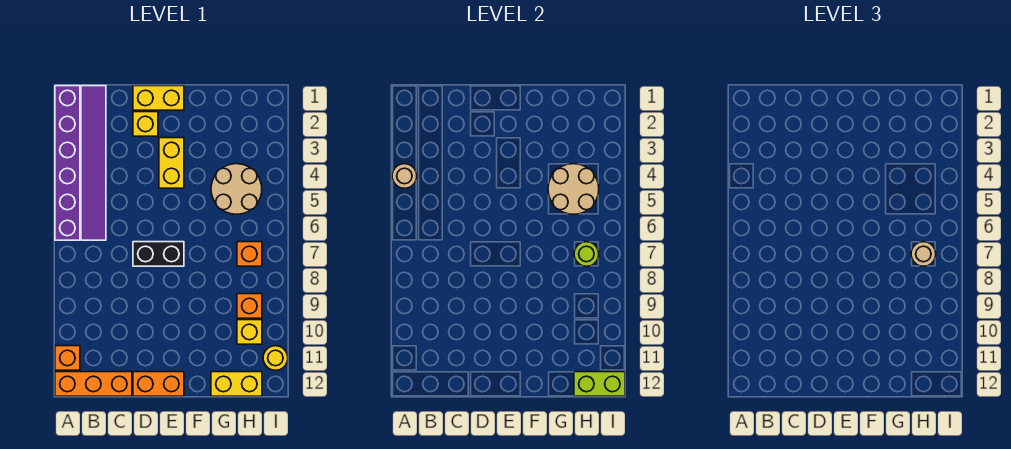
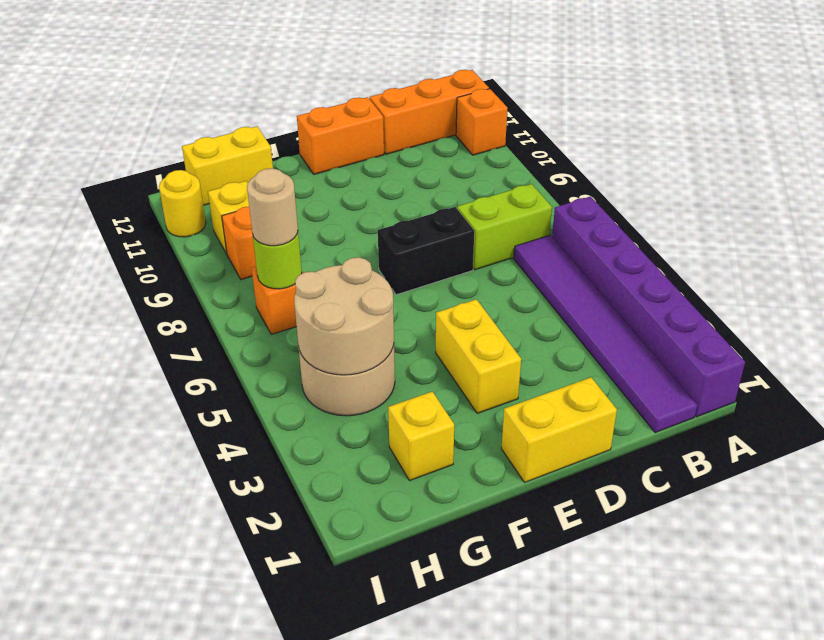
tan 1x1 round brick [392,164,417,188] -> none
yellow 1x1 brick [133,112,158,136] -> yellow 1x1 brick moved to [388,392,454,481]
lime 1x2 brick [574,372,625,396] -> lime 1x2 brick moved to [457,184,552,270]

